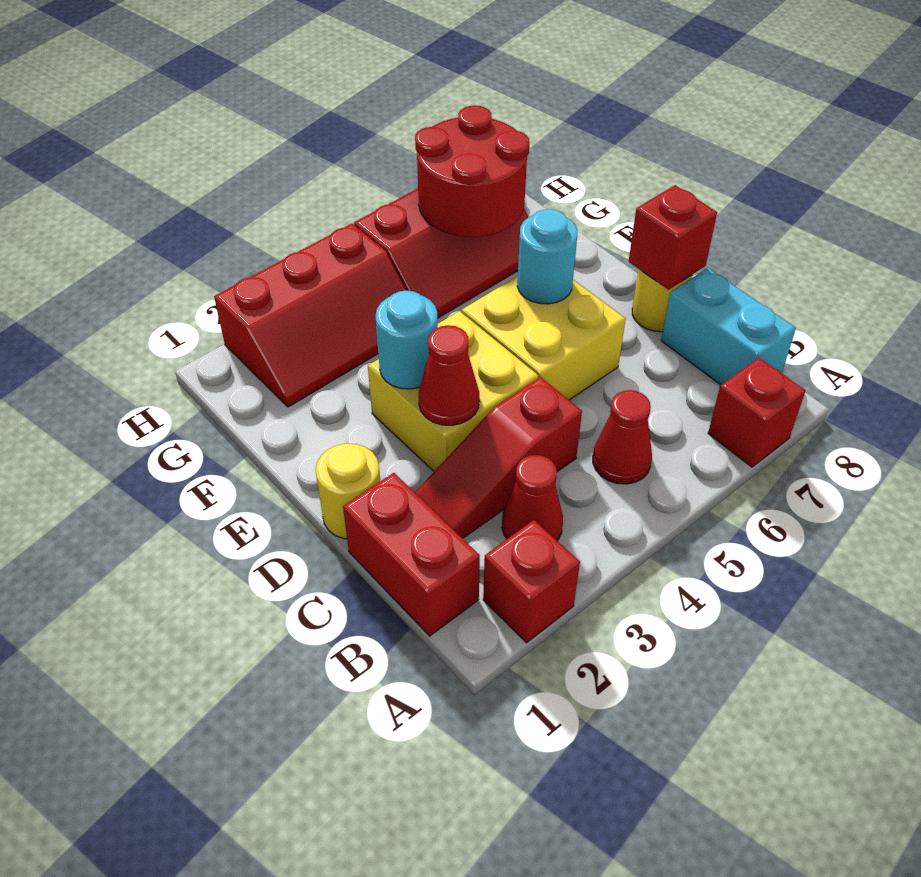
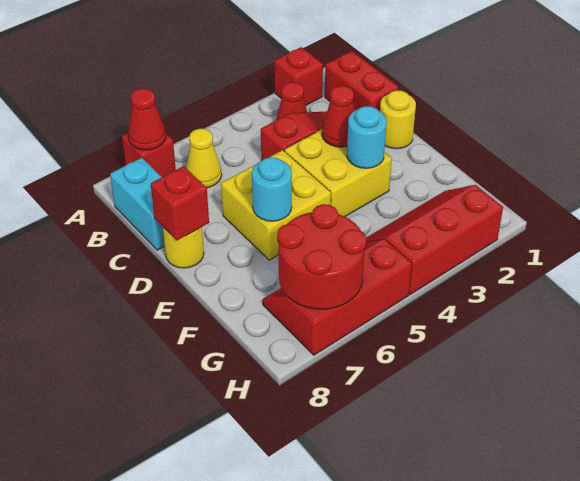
red 1x1 cone [593,390,652,484] -> red 1x1 cone moved to [128,89,166,150]
none -> yellow 1x1 cone [186,129,222,188]

